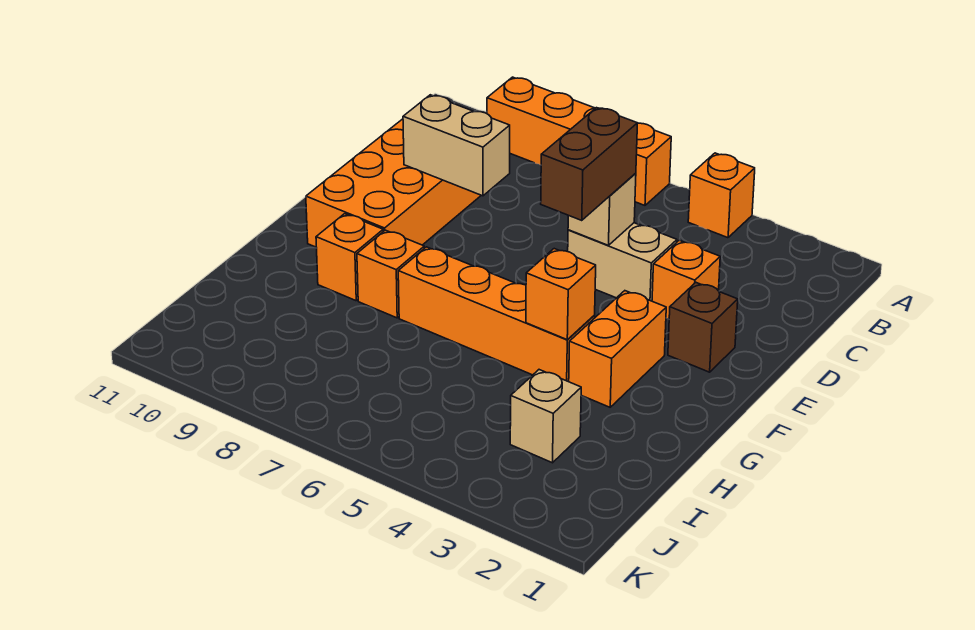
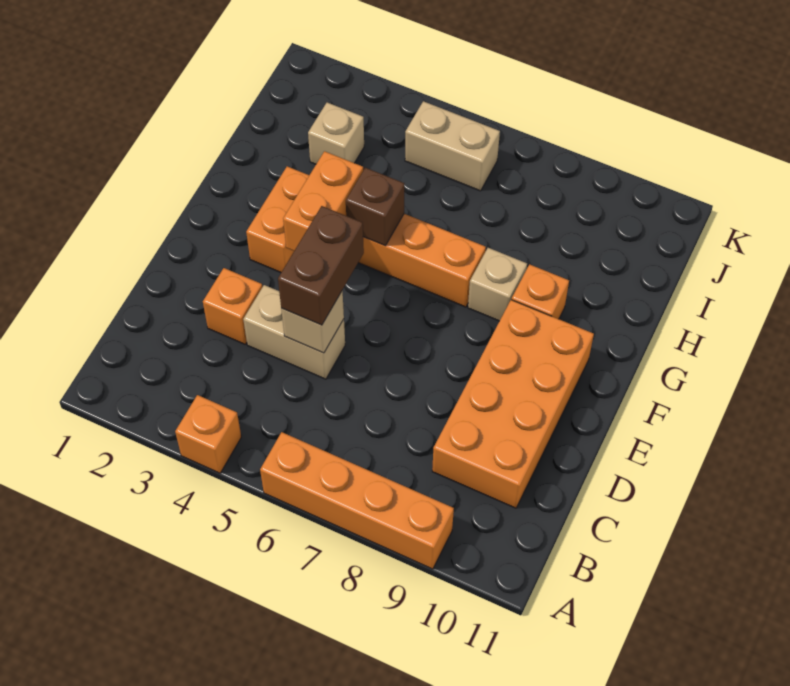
tan 1x2 brick [403,95,510,196] -> tan 1x2 brick moved to [405,101,500,191]
brown 1x1 brick [668,283,738,372] -> brown 1x1 brick moved to [346,168,404,246]
orange 1x1 brick [526,249,596,339] -> orange 1x2 brick [283,151,363,251]
orange 1x1 brick [357,230,424,318] -> tan 1x1 brick [468,248,527,321]

